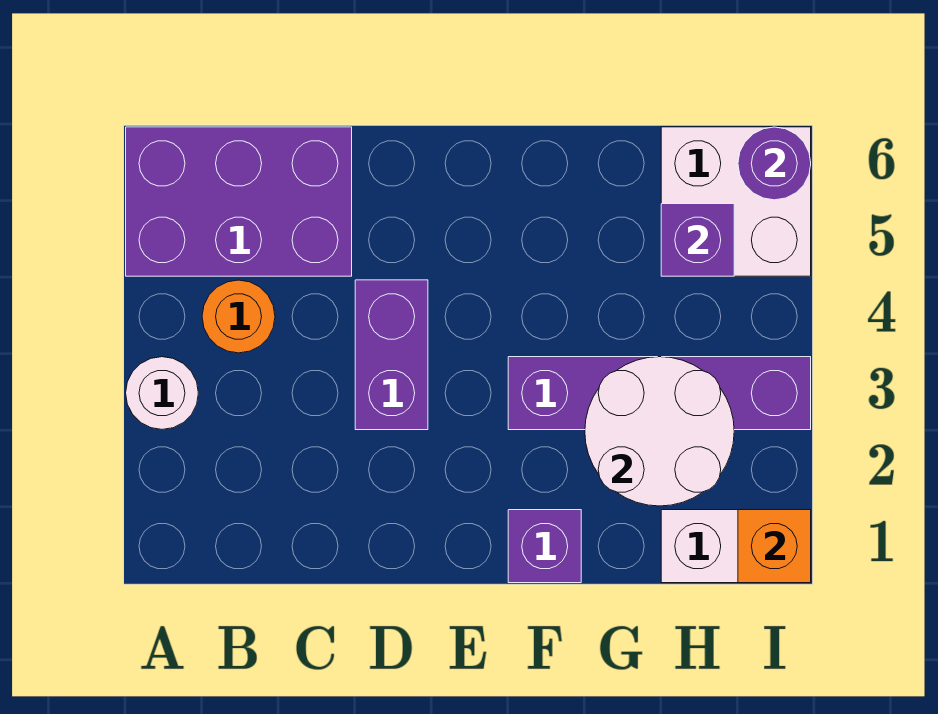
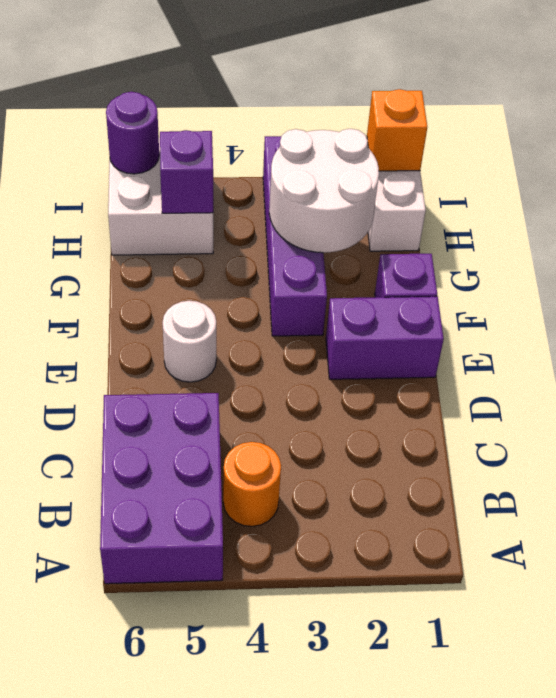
white 1x1 round brick [126,357,198,429] -> white 1x1 round brick moved to [163,301,216,382]
purple 1x2 brick [355,280,428,430] -> purple 1x2 brick moved to [326,296,444,379]

